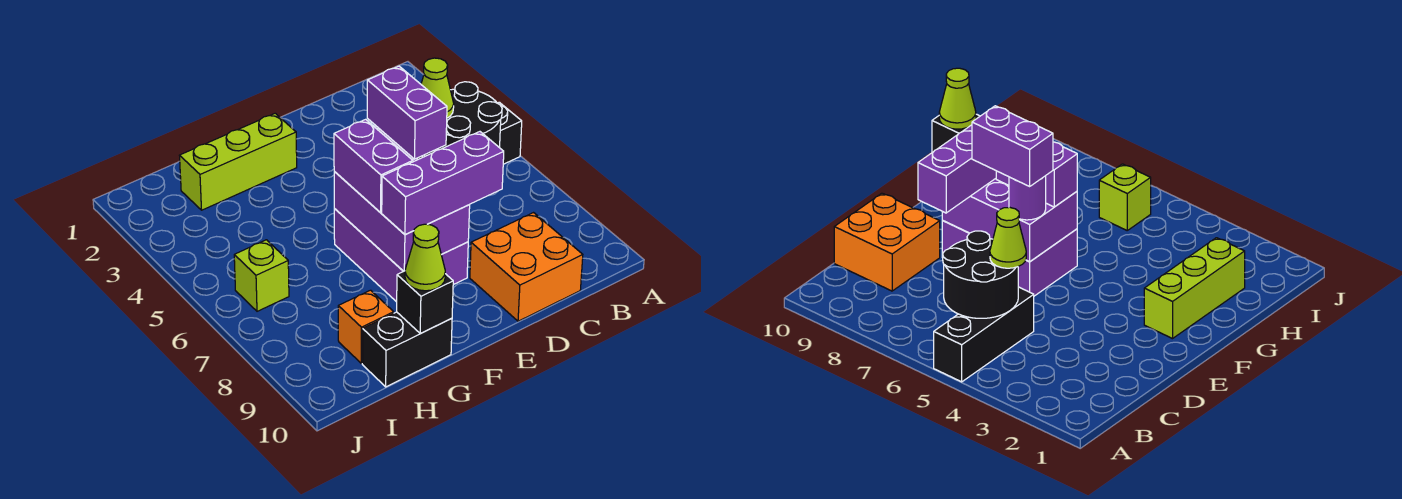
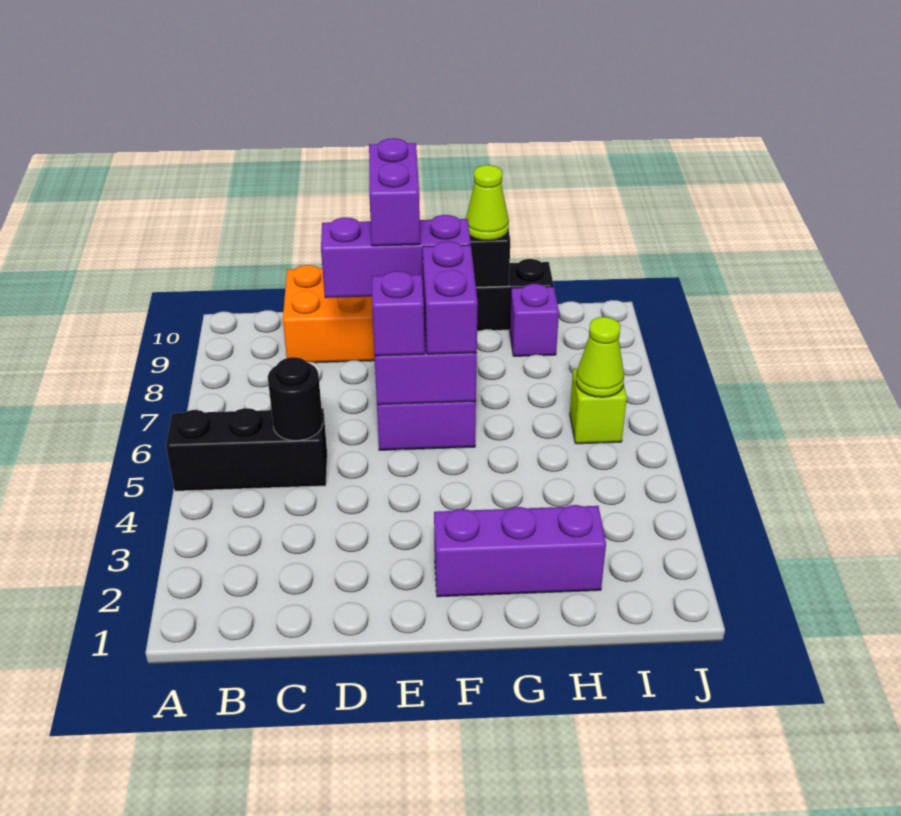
black 2x2 round brick [425,82,502,156] -> black 1x1 round brick [268,357,323,441]
lime 1x1 cone [421,58,454,118] -> lime 1x1 cone moved to [576,317,624,397]
purple 1x1 round brick [1009,176,1046,220] -> purple 1x1 brick [372,271,424,356]
purple 1x2 brick [367,66,447,159] -> purple 1x2 brick moved to [369,138,420,246]
lime 1x3 brick [180,113,297,210] -> purple 1x3 brick [434,505,606,597]
orange 1x1 brick [338,290,394,363] -> purple 1x1 brick [510,284,559,356]

